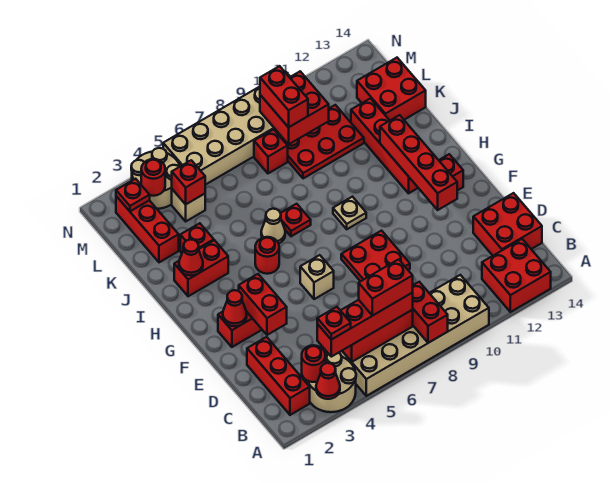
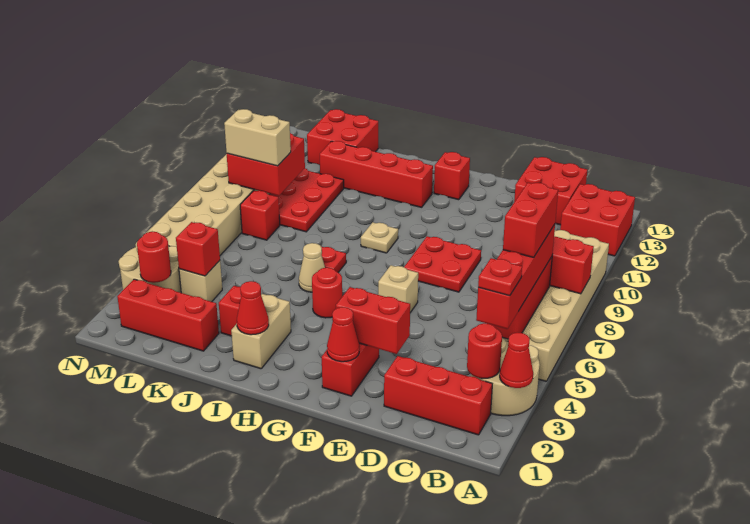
red 1x4 brick [380,115,457,210] -> none
red 1x2 brick [174,240,228,296] -> tan 1x2 brick [231,294,291,369]
red 1x2 brick [260,66,308,127] -> tan 1x2 brick [224,109,291,166]
red 1x1 plate [116,179,150,211] -> none

